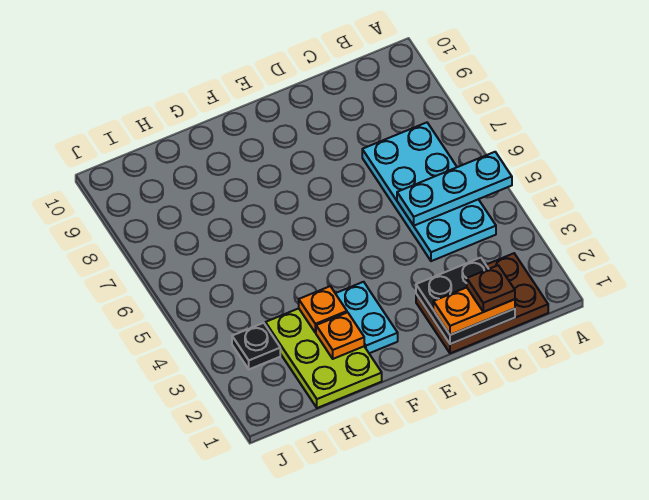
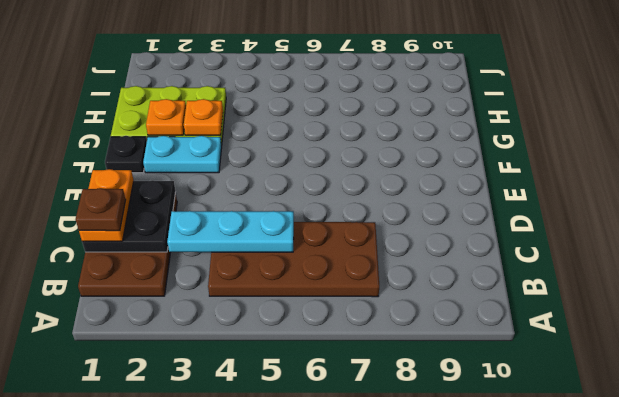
cyan 1x3 plate [397,152,512,226] -> cyan 1x3 plate turned to [167,211,294,252]
cyan 2x4 plate [362,123,496,261] -> brown 2x4 plate [208,222,379,297]
black 1x1 plate [232,323,280,369] -> black 1x1 plate moved to [105,136,147,173]

